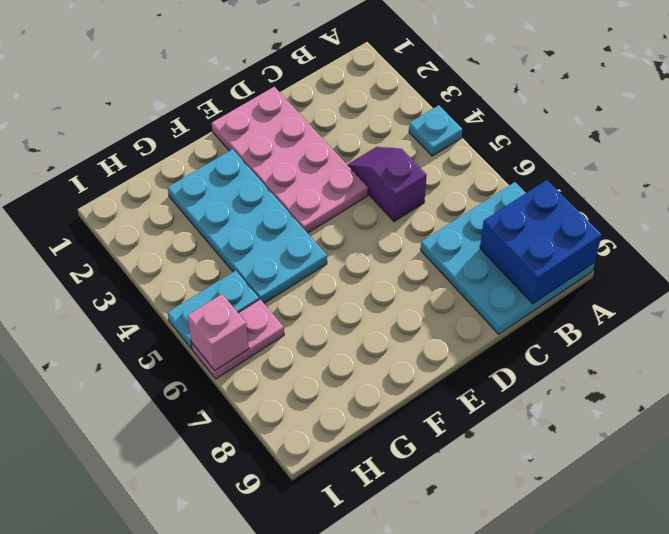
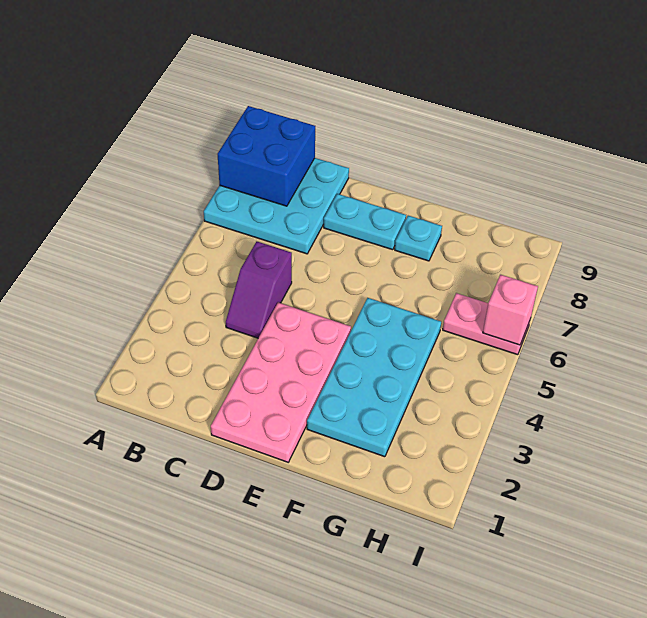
cyan 1x1 plate [409,105,462,156] -> cyan 1x1 plate moved to [395,216,442,261]
cyan 1x2 plate [168,271,259,349] -> cyan 1x2 plate moved to [324,194,406,250]

